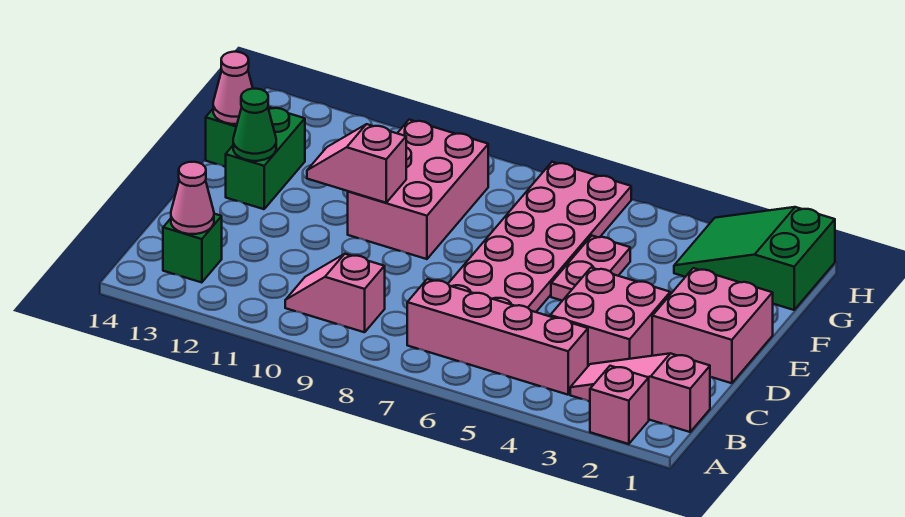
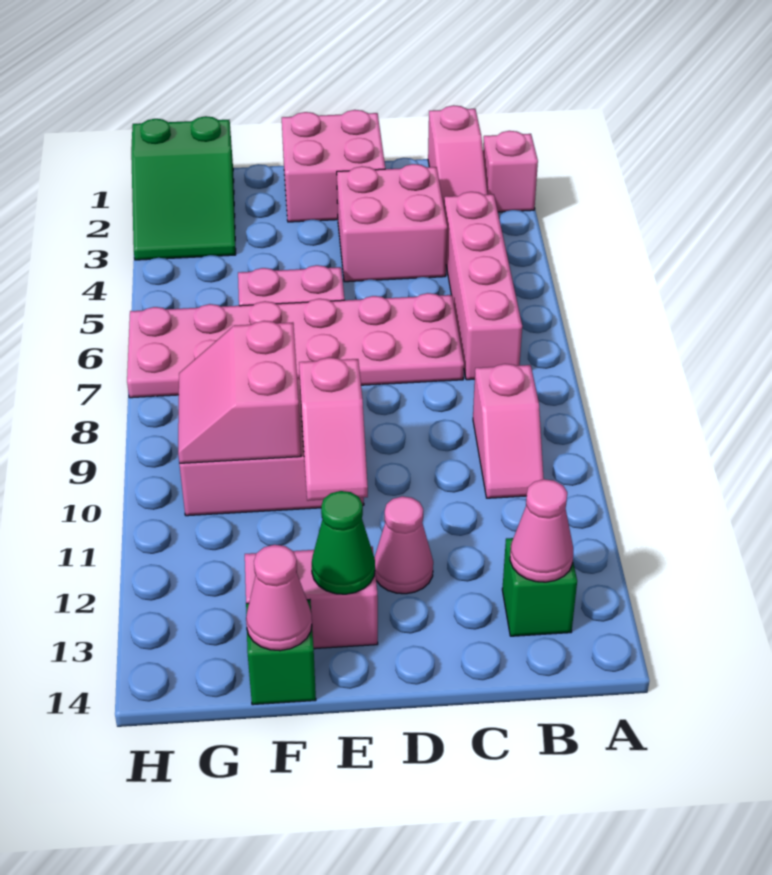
none -> pink 1x1 cone [374,496,433,594]
green 1x2 brick [226,107,305,209] -> pink 1x2 brick [245,546,378,649]
none -> pink 2x2 slope [178,321,301,463]

